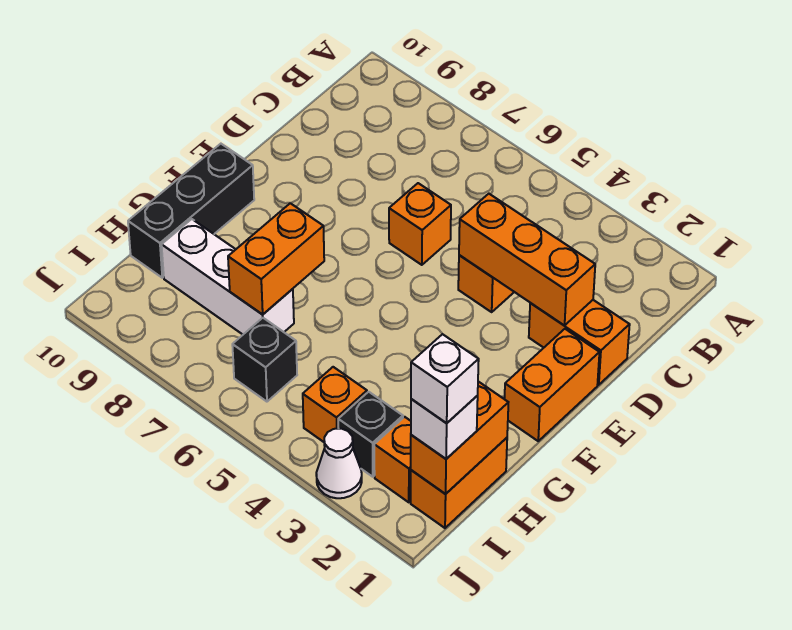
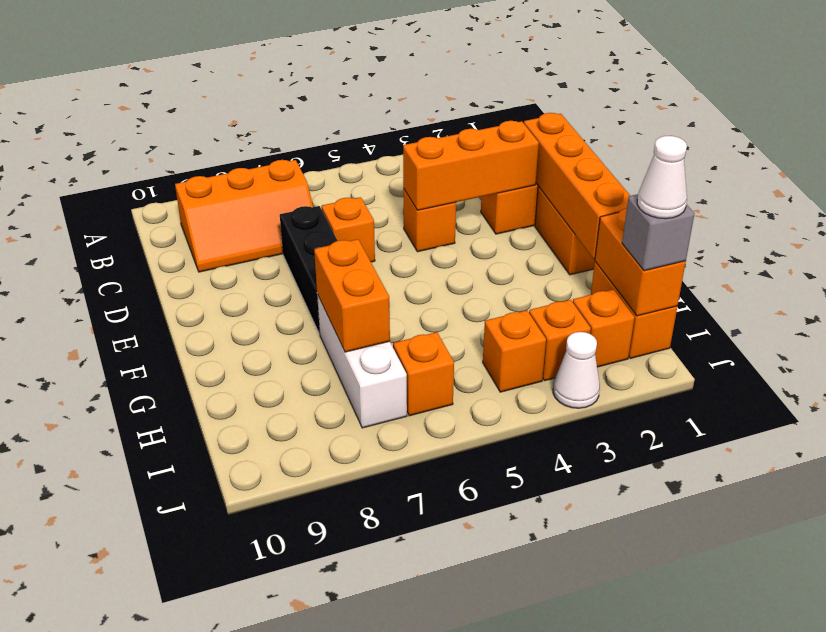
none -> orange 2x3 slope [175,160,313,272]
none -> orange 1x4 brick [524,113,630,259]
black 1x3 brick [128,144,254,278] -> black 1x3 brick moved to [280,206,338,334]
white 1x3 brick [162,219,294,334] -> white 1x3 brick turned to [317,294,407,428]
white 1x1 brick [411,396,478,459] -> grey 1x1 brick [622,194,695,271]
white 1x1 brick [411,334,479,423] -> white 1x1 cone [637,136,687,219]
black 1x1 brick [338,392,403,477] -> orange 1x1 brick [529,300,591,381]
black 1x1 brick [232,318,297,402] -> orange 1x1 brick [393,332,454,416]

